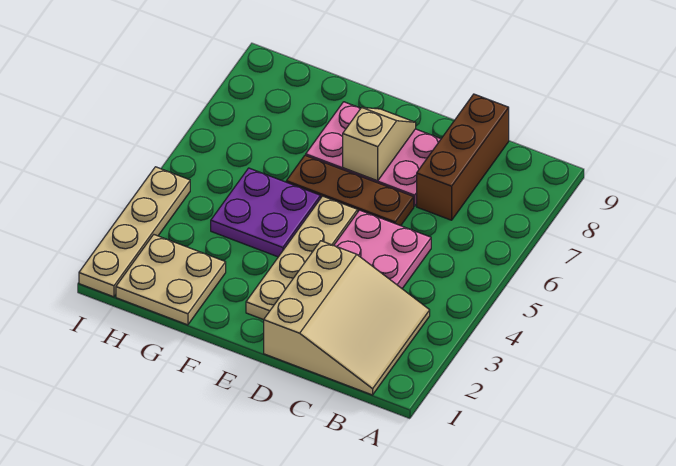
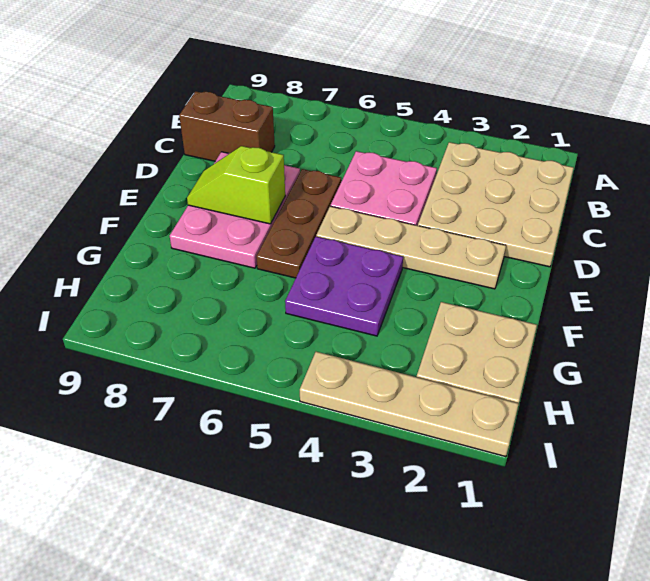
tan 3x3 slope [264,241,430,395] -> tan 3x3 plate [418,142,574,267]
brown 1x3 brick [417,94,509,220] -> brown 1x2 brick [179,91,275,161]
tan 1x2 slope [343,107,416,181] -> lime 1x2 slope [187,146,285,224]

